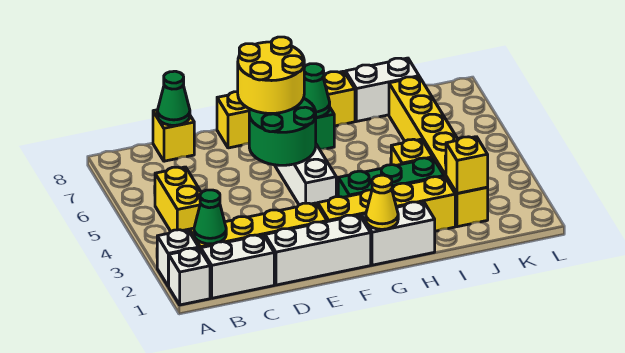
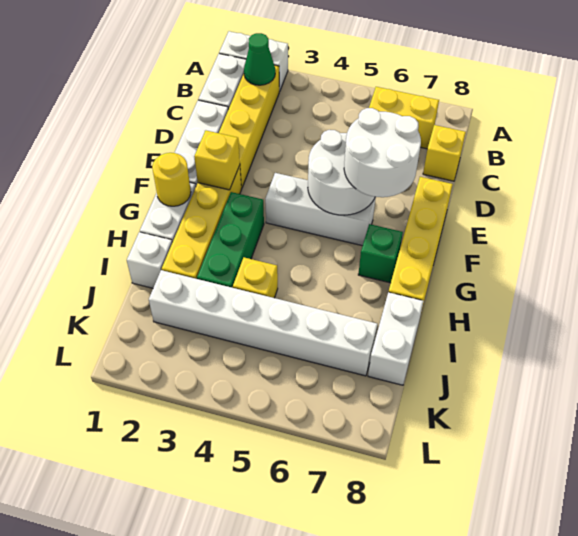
yellow 1x2 brick [155,167,202,231] -> yellow 1x2 brick moved to [369,87,439,149]
green 1x1 cone [157,71,190,125] -> none
green 2x2 round brick [249,98,316,165] -> white 2x2 round brick [308,130,375,215]
yellow 2x2 round brick [238,37,304,113] -> white 2x2 round brick [344,108,421,197]
yellow 1x1 cone [366,175,398,229] -> yellow 1x1 round brick [152,153,191,206]
green 1x1 cone [304,64,330,117] -> none
none -> white 1x1 brick [127,232,172,288]
yellow 1x6 brick [389,77,488,227] -> white 1x6 brick [149,270,378,376]
yellow 1x1 brick [446,137,488,193] -> yellow 1x1 brick moved to [194,131,240,190]

